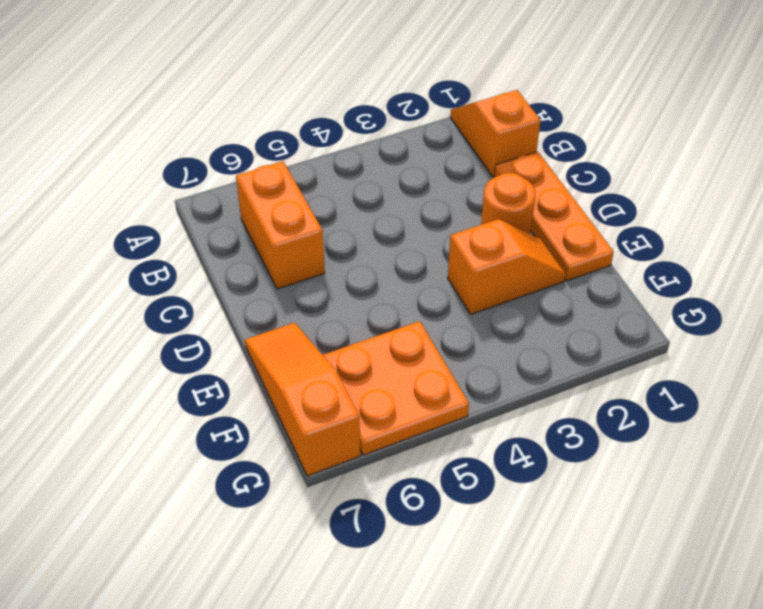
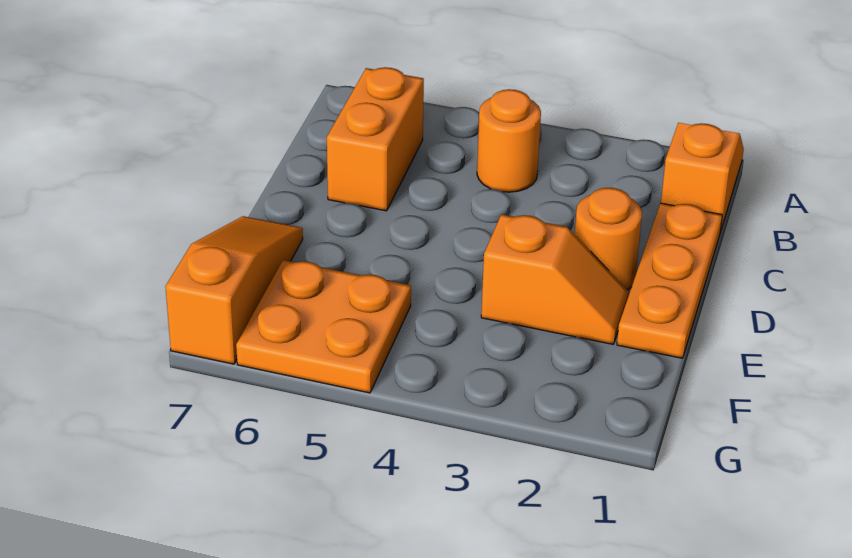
none -> orange 1x1 round brick [477,89,541,192]

